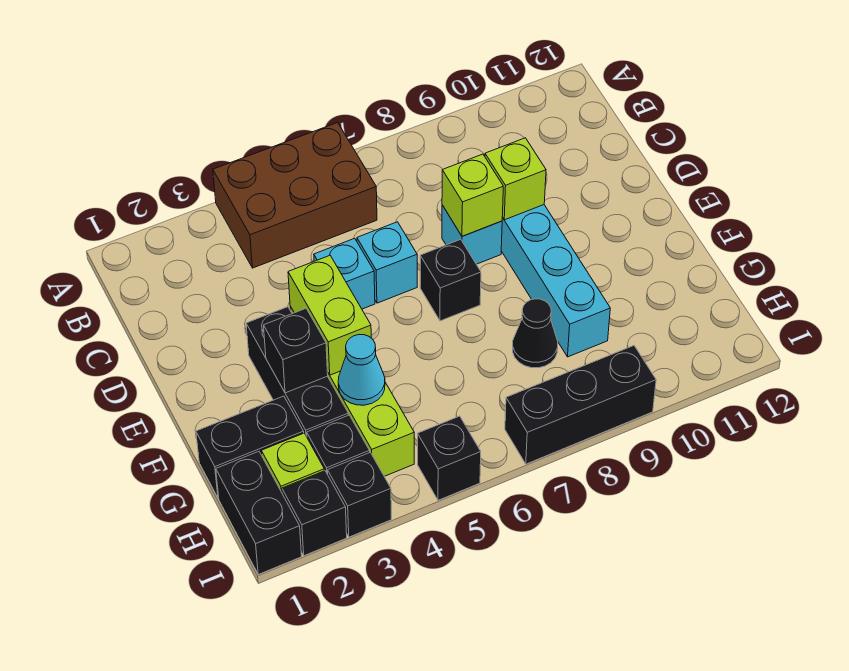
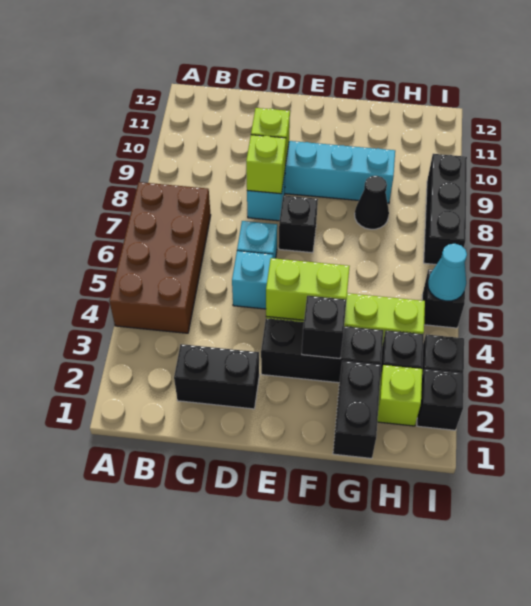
brown 2x3 brick [213,123,377,268] -> brown 2x4 brick [109,182,211,333]
cyan 1x1 cone [338,334,385,405] -> cyan 1x1 cone moved to [428,244,467,301]
black 1x2 brick [216,451,302,574] -> black 1x2 brick moved to [174,344,259,409]

